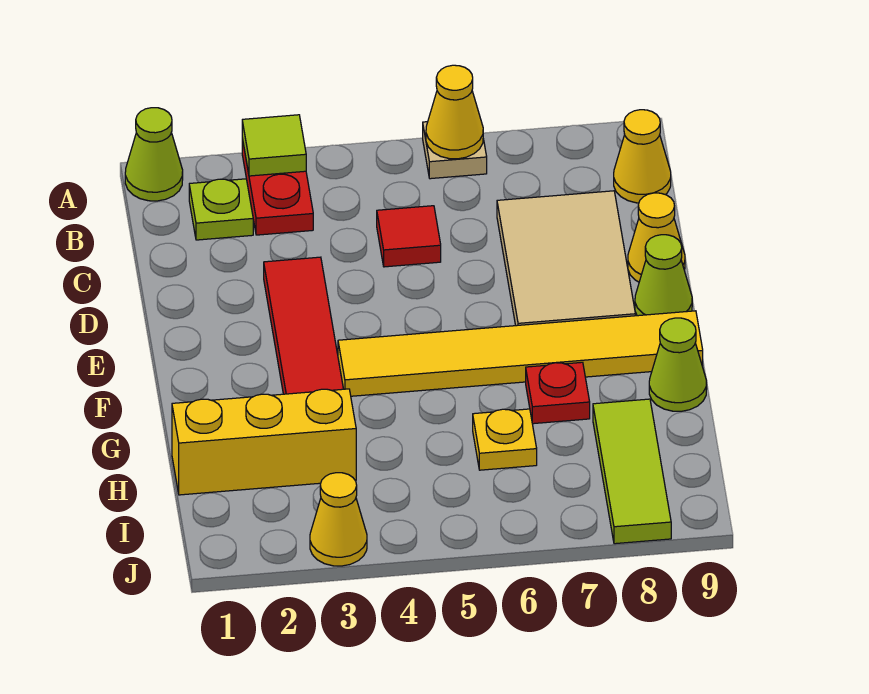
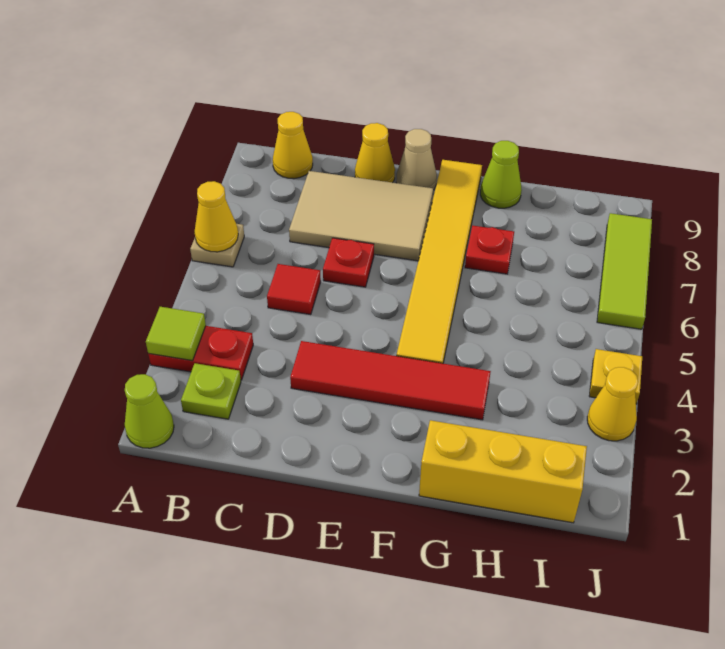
none -> red 1x1 plate [323,238,374,287]
lime 1x1 cone [635,235,692,316] -> tan 1x1 cone [396,129,437,190]
yellow 1x3 brick [172,389,356,495] -> yellow 1x3 brick turned to [419,420,587,523]
yellow 1x1 plate [473,409,537,470] -> yellow 1x1 plate moved to [589,349,642,404]
lime 1x3 tile [593,399,671,544] -> lime 1x3 tile turned to [597,213,652,329]

